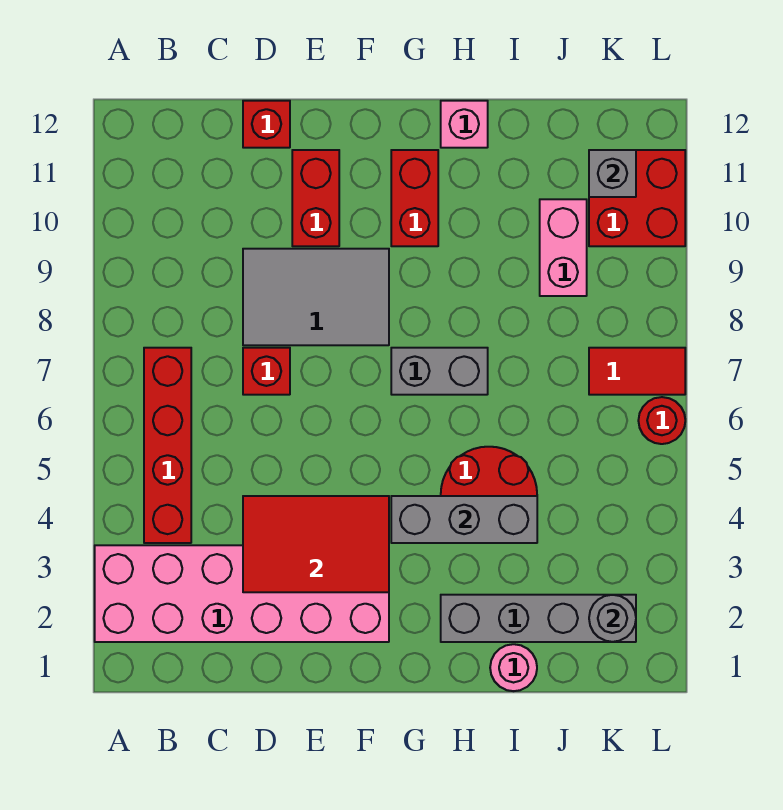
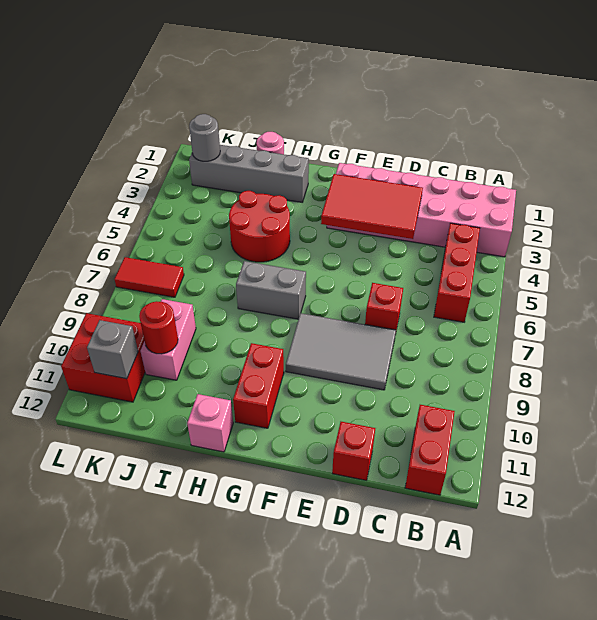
red 1x4 brick [144,348,191,543] -> red 1x3 brick [434,223,480,322]
red 1x2 brick [292,150,339,246] -> red 1x2 brick moved to [405,405,455,495]
grey 1x3 brick [391,496,537,543] -> none
red 1x1 round brick [638,397,685,444] -> red 1x1 round brick moved to [139,302,178,354]

